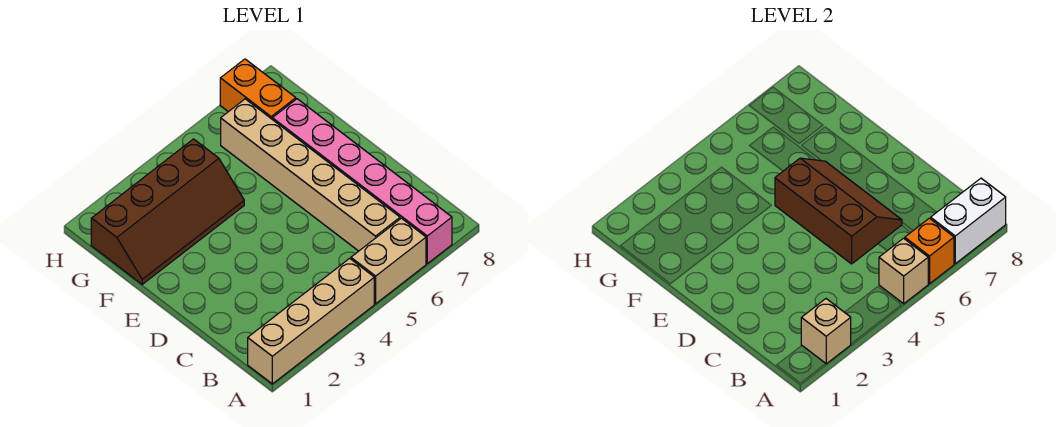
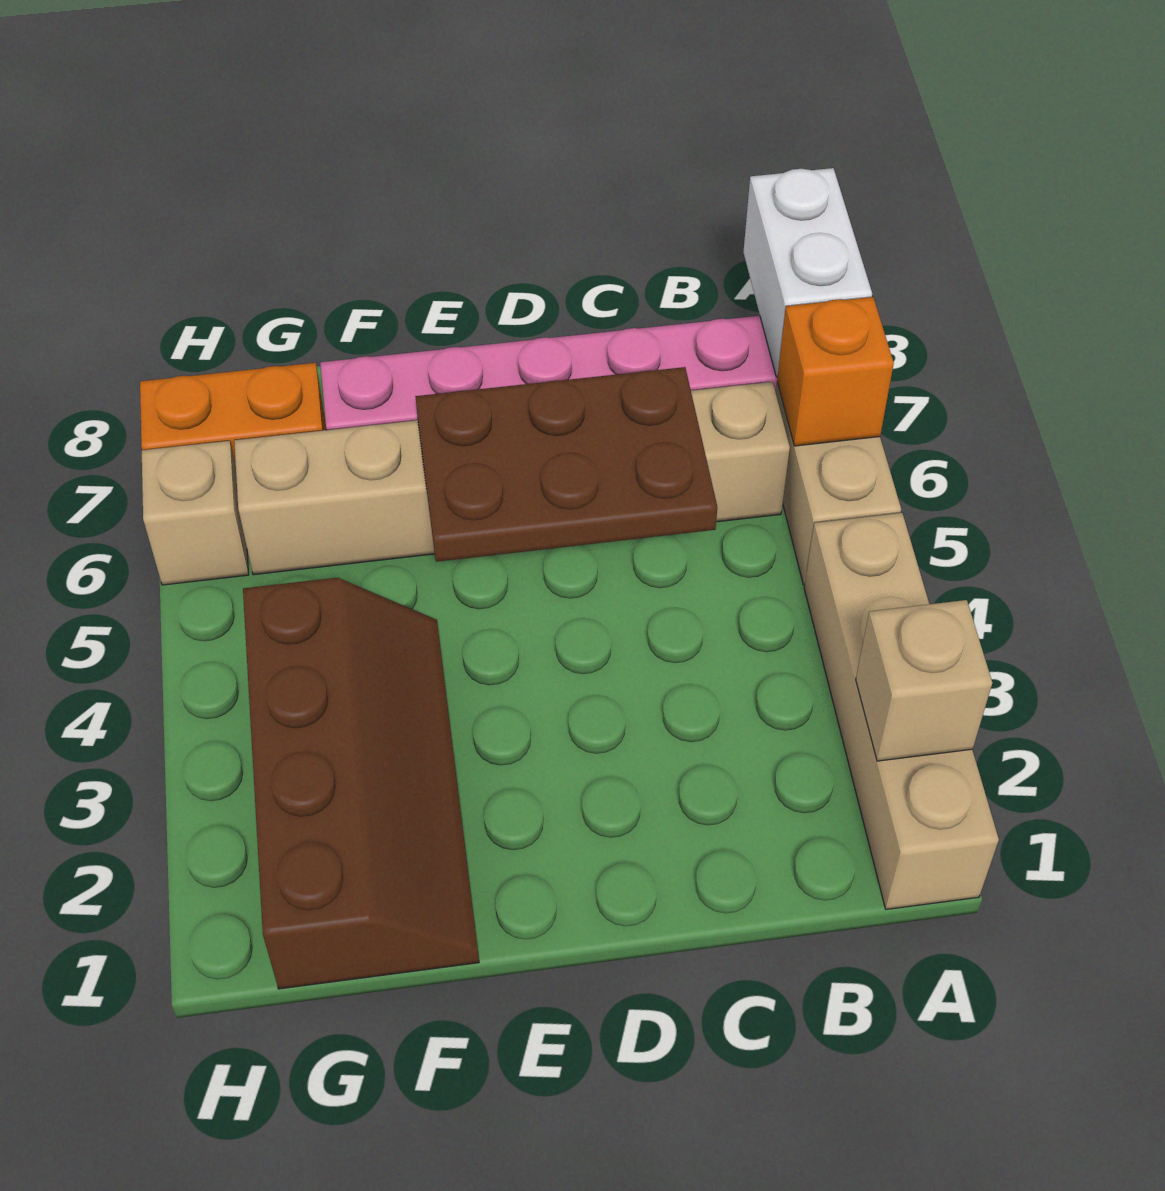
tan 1x1 brick [879,238,928,304] -> tan 1x1 brick moved to [142,441,249,585]
brown 2x3 slope [775,158,902,264] -> brown 2x3 plate [415,367,717,562]

